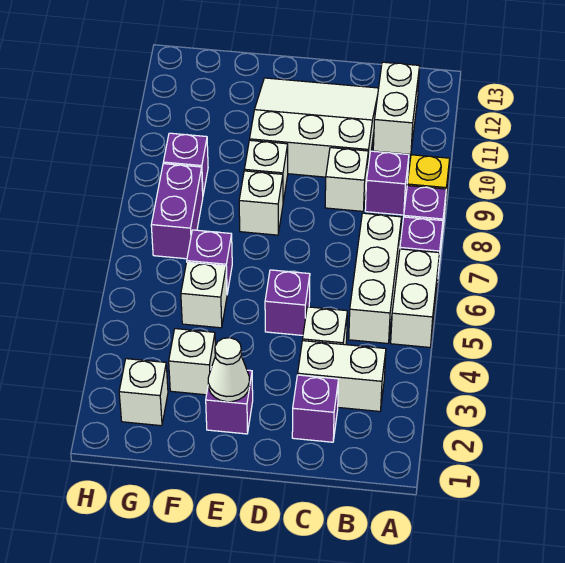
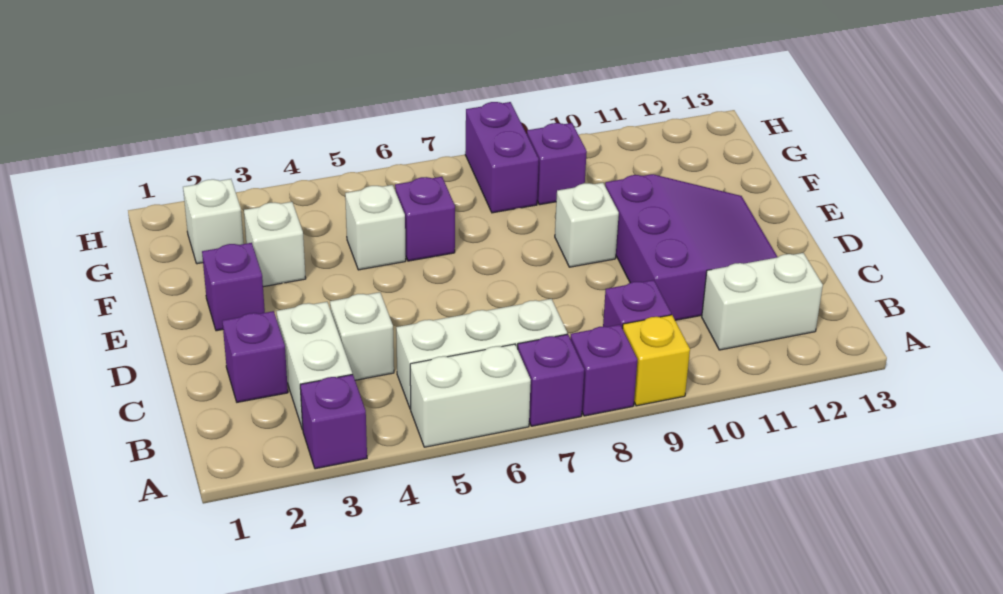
white 1x1 brick [325,148,368,211] -> none
white 3x3 slope [250,78,379,177] -> purple 3x3 slope [605,174,777,320]
purple 1x1 brick [265,270,310,335] -> purple 1x1 brick moved to [300,374,367,469]
white 1x1 cone [208,338,250,402] -> none
white 1x1 brick [239,171,283,235] -> none
purple 1x2 brick [151,164,203,259] -> purple 1x2 brick turned to [465,102,539,213]

